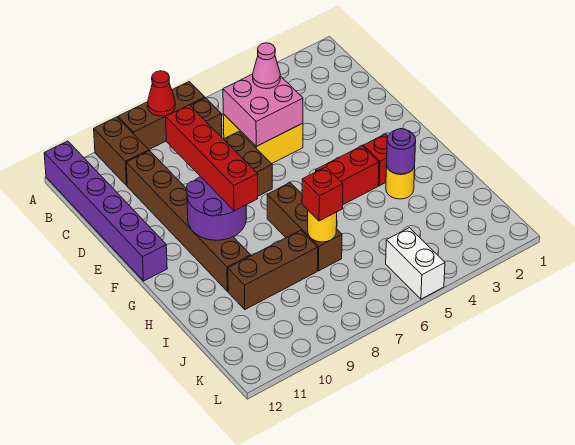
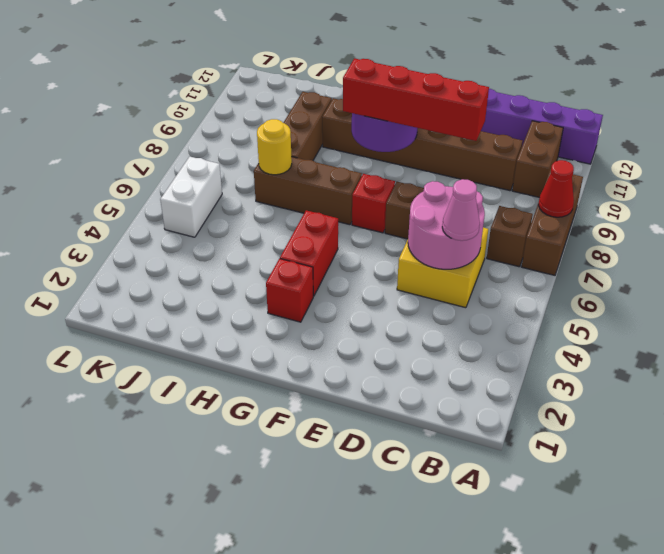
brown 1x2 brick [94,117,149,186] -> brown 1x2 brick turned to [512,121,563,198]
pink 2x2 brick [223,74,303,146] -> pink 2x2 round brick [408,181,485,269]
yellow 1x1 round brick [386,166,415,199] -> none
purple 1x1 round brick [387,129,416,174] -> none
red 1x1 brick [302,167,343,221] -> red 1x1 brick moved to [352,174,395,233]
white 1x2 brick [386,228,445,299] -> white 1x2 brick turned to [160,157,222,237]

